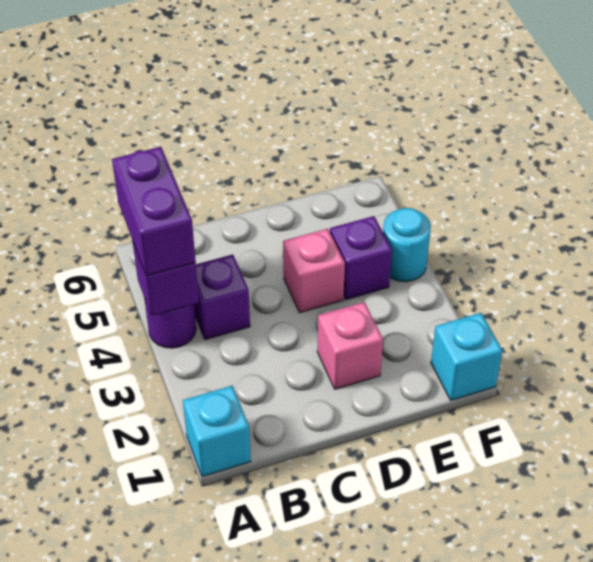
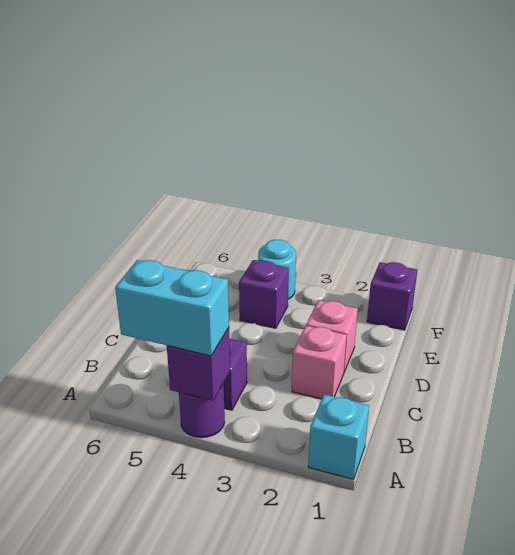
purple 1x2 brick [112,147,196,276] -> cyan 1x2 brick [115,260,229,356]
pink 1x1 brick [283,229,345,313] -> pink 1x1 brick moved to [292,326,347,399]
cyan 1x1 brick [431,313,502,400] -> purple 1x1 brick [367,262,417,330]

